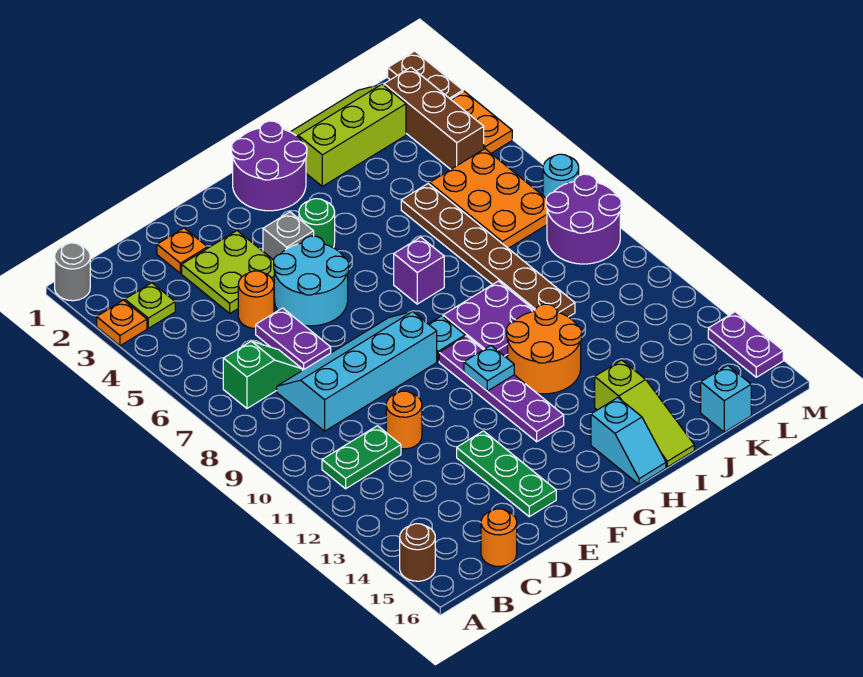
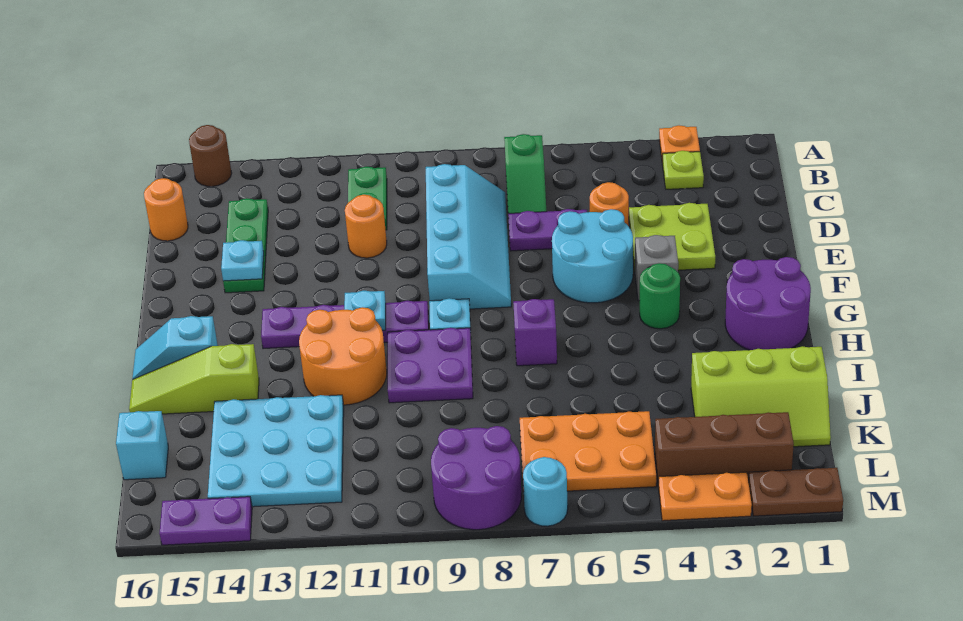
grey 1x1 round brick [55,243,90,301] -> none
orange 1x1 plate [157,228,207,273] -> none
green 1x3 plate [457,431,556,517] -> green 1x3 plate turned to [223,198,268,293]
none -> cyan 1x1 plate [221,240,264,281]
lime 2x3 slope [291,84,406,186] -> lime 2x3 slope turned to [691,346,831,447]
brown 1x6 plate [401,184,575,317] -> none
none -> cyan 3x3 plate [208,395,344,507]

